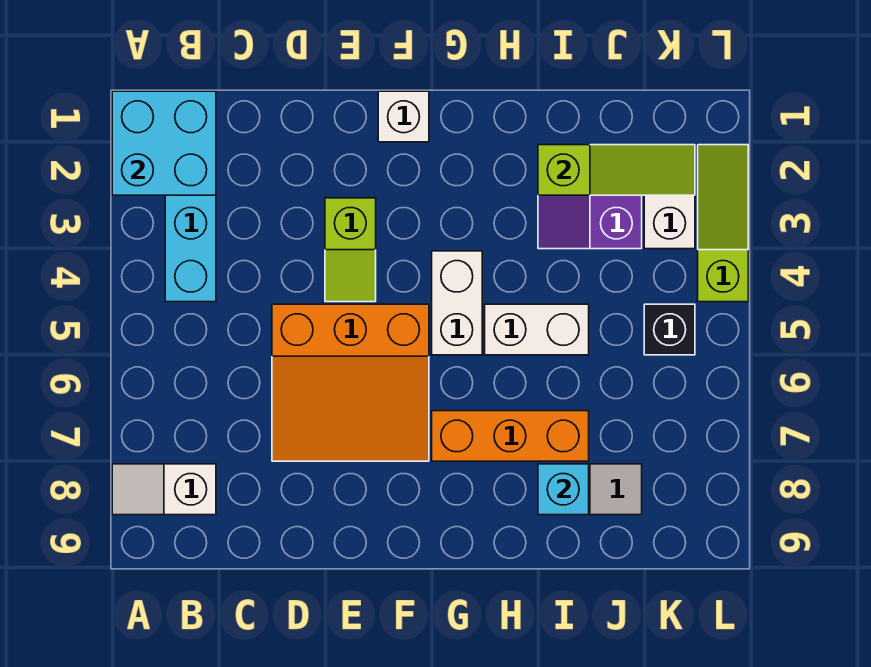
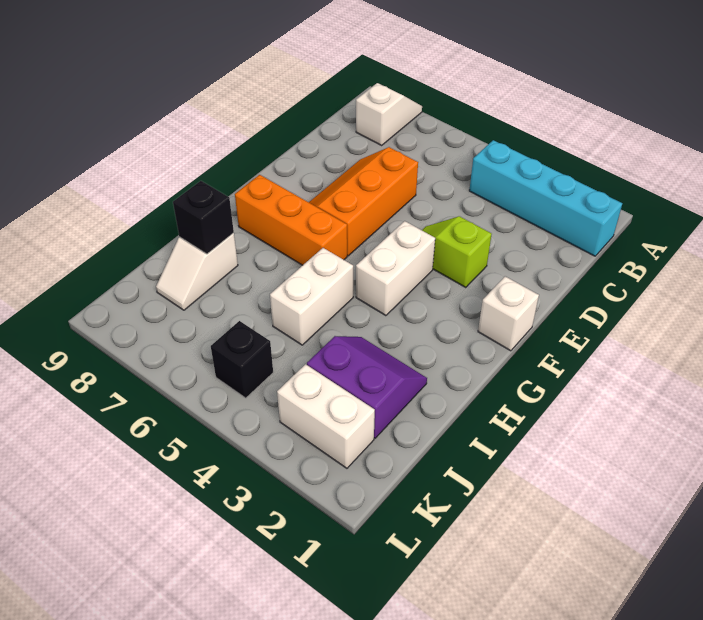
cyan 2x2 brick [112,91,216,195] -> none
orange 3x3 slope [272,304,429,461] -> orange 2x3 slope [309,147,418,256]
white 1x2 brick [432,251,482,355] -> white 1x2 brick turned to [356,221,435,316]
orange 1x3 brick [432,411,589,461] -> orange 1x3 brick turned to [235,175,347,265]
lime 1x3 slope [538,145,695,195] -> none
cyan 1x1 brick [538,464,589,515] -> black 1x1 brick [173,181,234,254]
lime 1x3 slope [698,145,748,302] -> none

